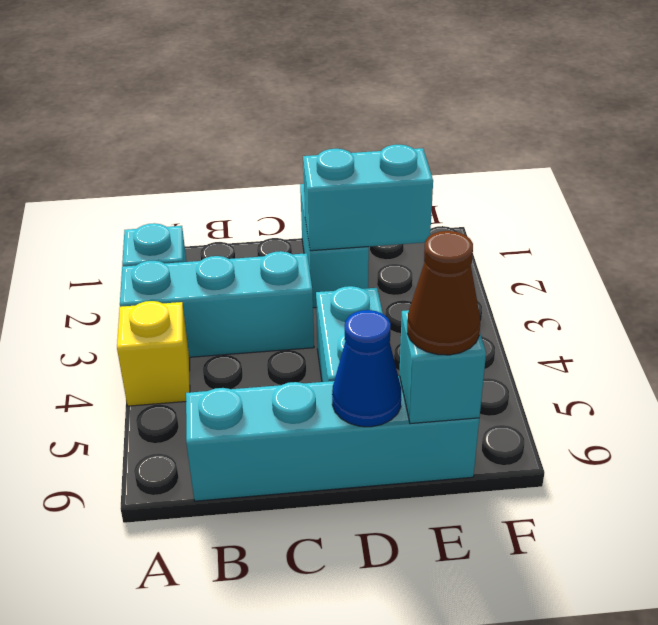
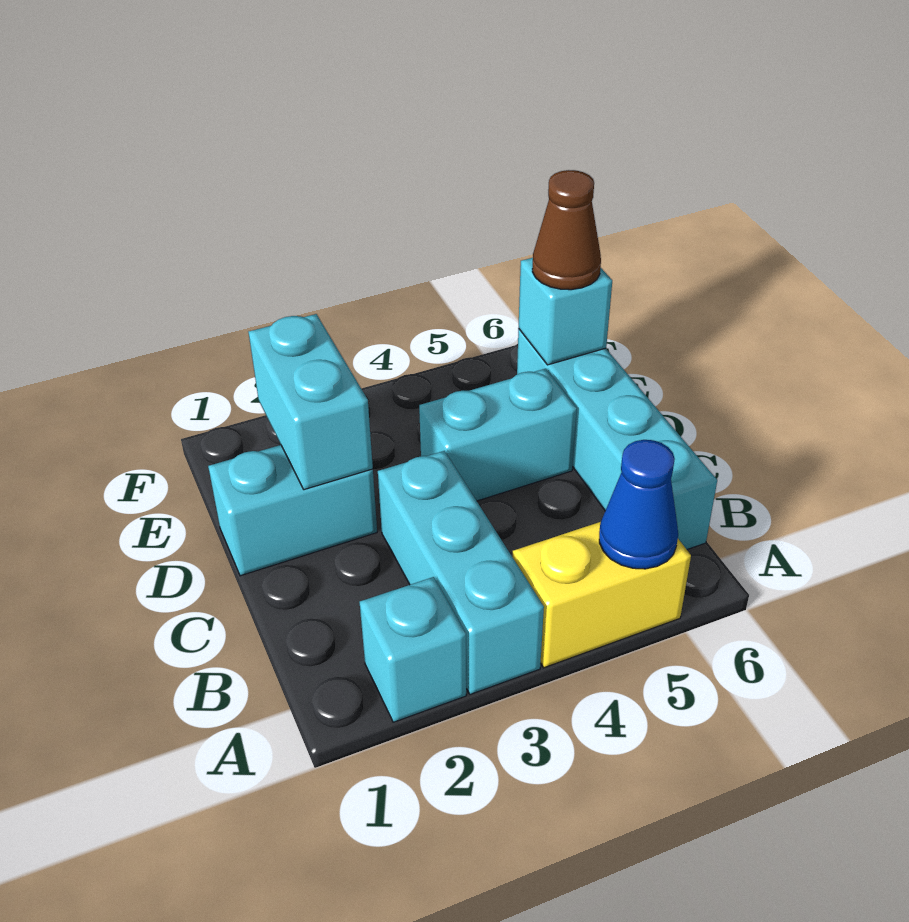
yellow 1x1 brick [117,301,190,406] -> yellow 1x2 brick [513,522,691,668]
blue 1x1 cone [332,310,401,427] -> blue 1x1 cone moved to [599,440,678,569]

